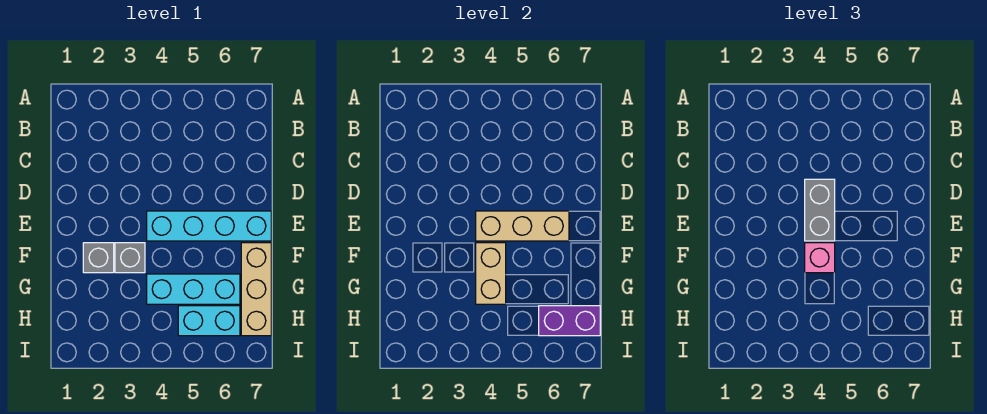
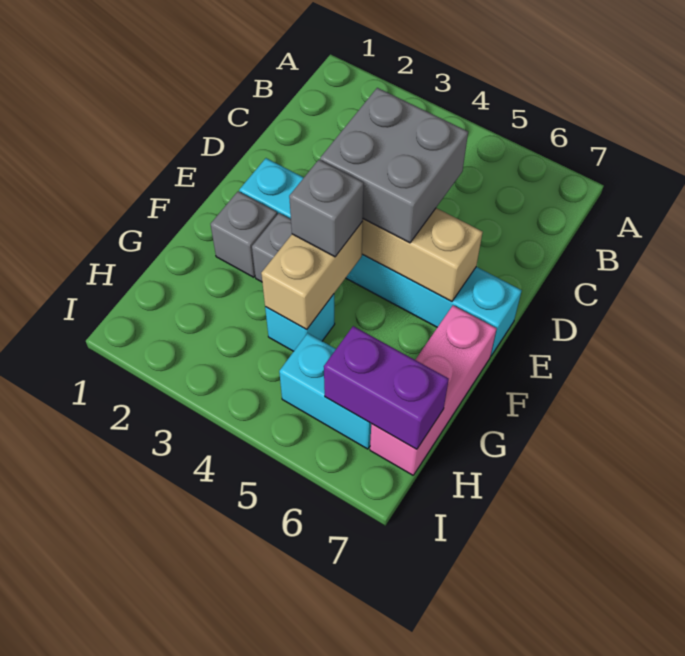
grey 1x2 brick [805,179,835,241] -> grey 2x2 brick [320,88,468,243]
cyan 1x4 brick [147,211,271,241] -> cyan 1x6 brick [239,158,522,356]
pink 1x1 brick [805,243,835,273] -> grey 1x1 brick [289,160,364,257]
tan 1x3 brick [241,243,271,336] -> pink 1x3 brick [370,305,497,475]
cyan 1x3 brick [147,274,240,304] -> cyan 1x1 brick [265,294,335,351]

